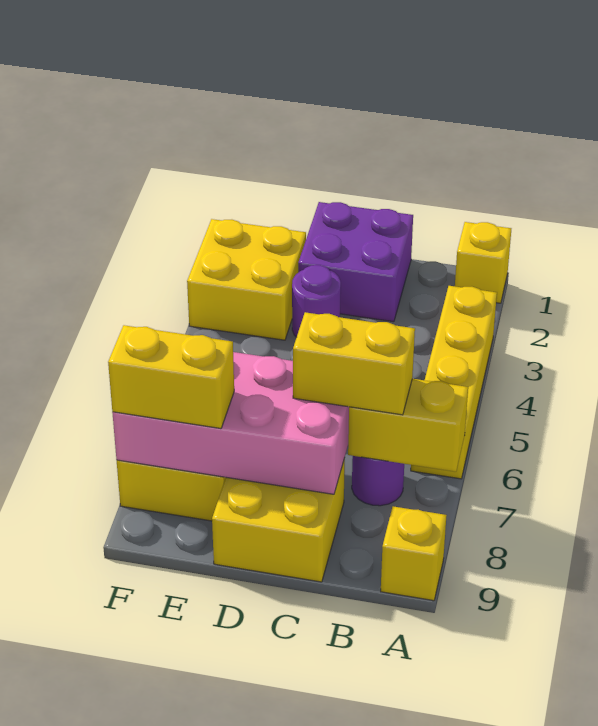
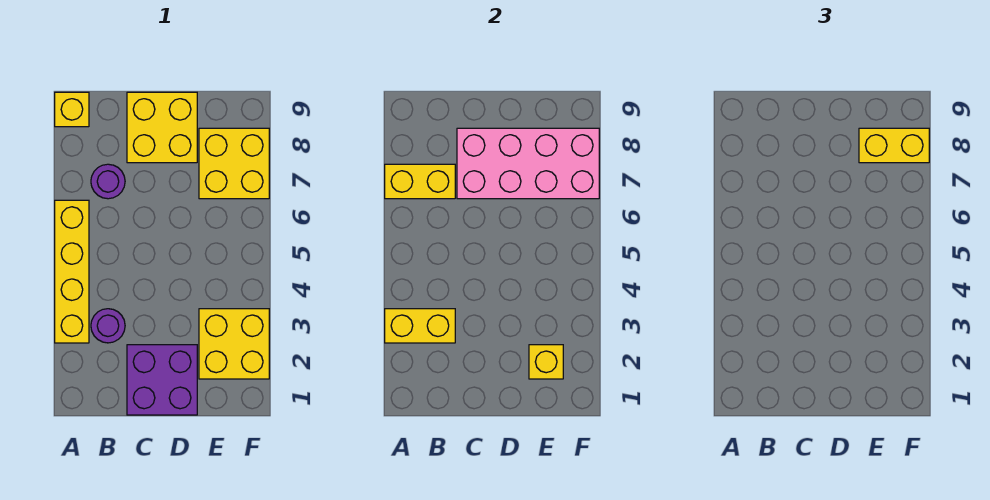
yellow 1x1 brick [455,222,511,303] -> yellow 1x1 brick moved to [529,345,563,379]
yellow 1x2 brick [293,312,415,415] -> yellow 1x2 brick moved to [385,309,455,343]
purple 1x1 round brick [292,265,341,337] -> purple 1x1 round brick moved to [91,309,125,343]

